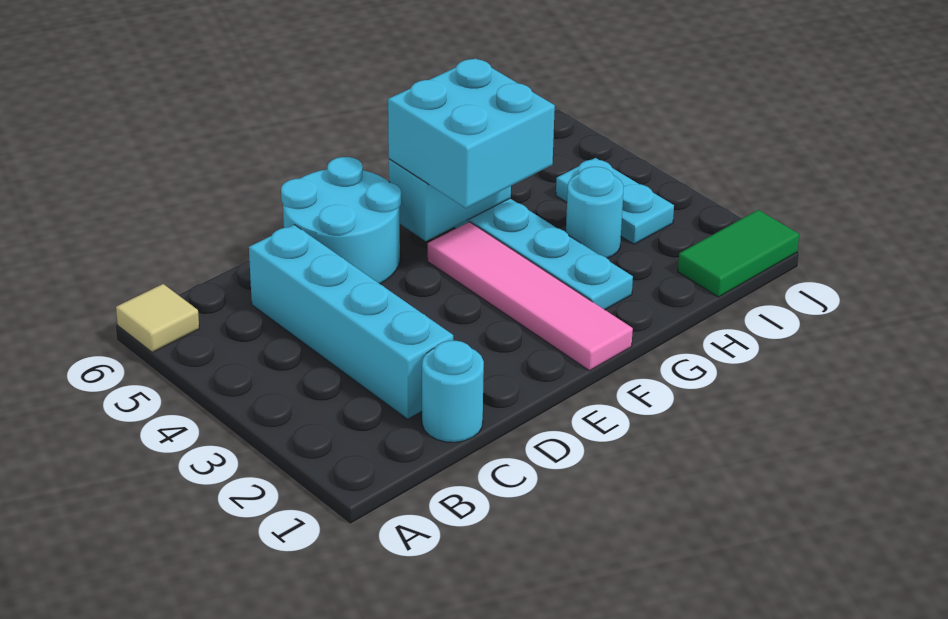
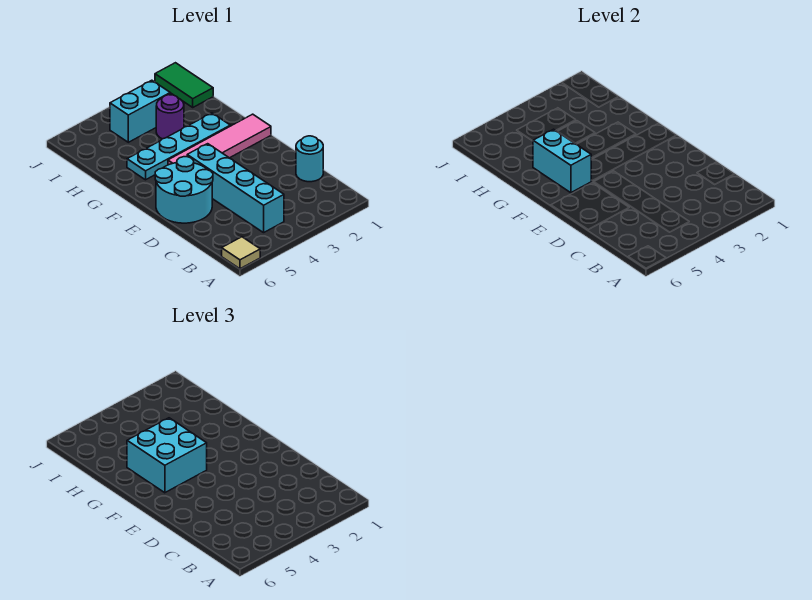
cyan 1x4 brick [249,225,453,419] -> cyan 1x4 brick turned to [187,144,284,233]
cyan 1x1 round brick [566,167,623,258] -> purple 1x1 round brick [156,95,184,139]
cyan 1x2 plate [556,158,674,244] -> cyan 1x2 brick [110,80,170,142]

